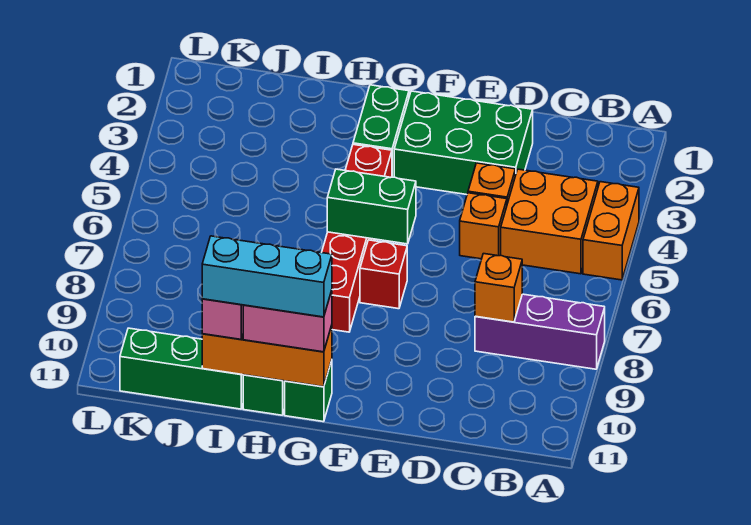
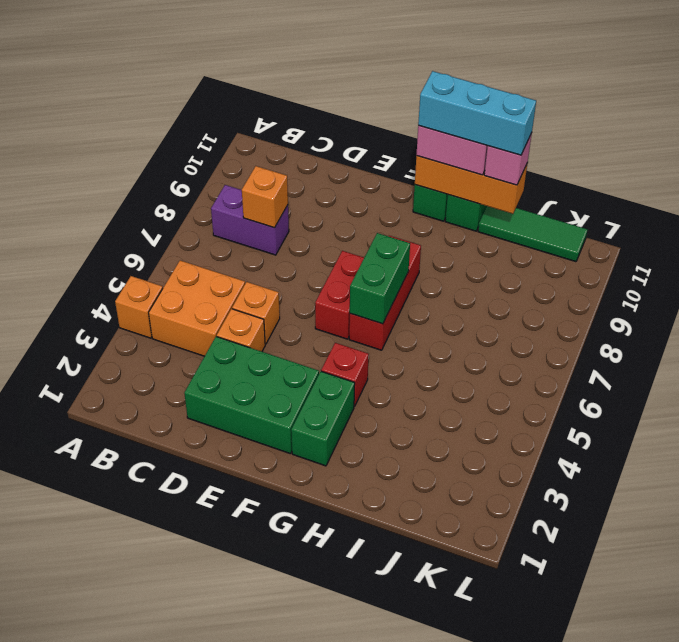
orange 1x2 brick [583,182,639,280] -> orange 1x1 brick [115,276,163,338]
purple 1x3 brick [475,294,605,369] -> purple 1x2 brick [211,185,289,255]
green 1x2 brick [327,169,416,244] -> green 1x2 brick turned to [350,233,410,324]
red 1x1 brick [360,240,407,309] -> red 1x2 brick [315,251,364,339]
green 1x3 brick [120,328,243,409] -> green 1x3 tile [478,206,588,262]

